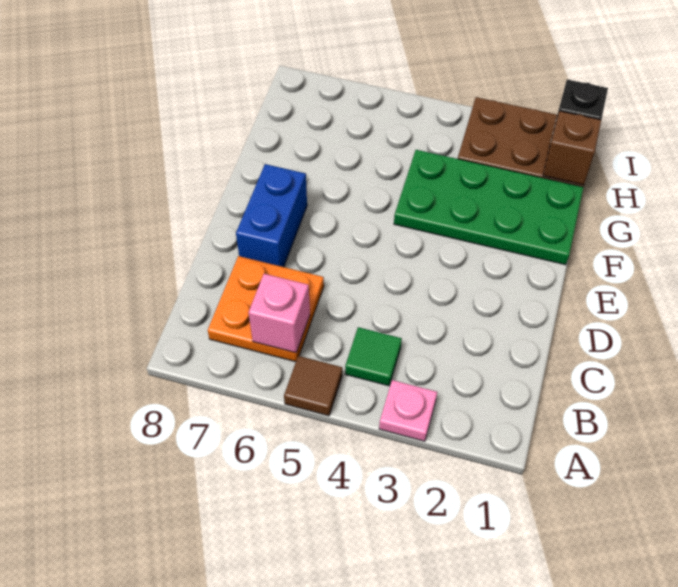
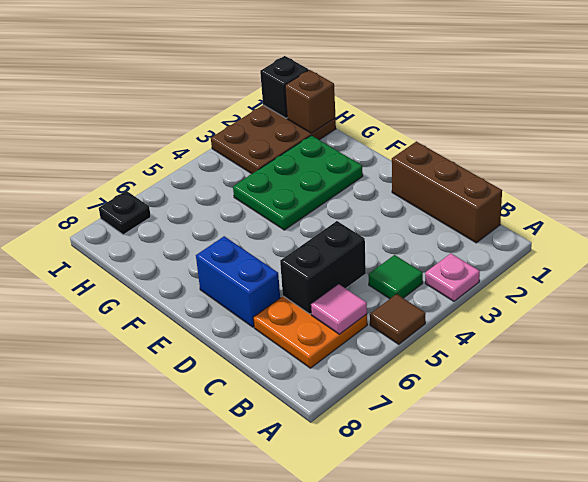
none -> brown 1x3 brick [392,141,502,243]
pink 1x1 brick [249,274,310,353] -> pink 1x1 tile [311,284,367,334]
none -> black 1x2 brick [280,221,366,314]
green 2x4 plate [394,150,583,265] -> green 2x3 plate [233,135,363,230]
none -> black 1x1 plate [99,191,151,235]

